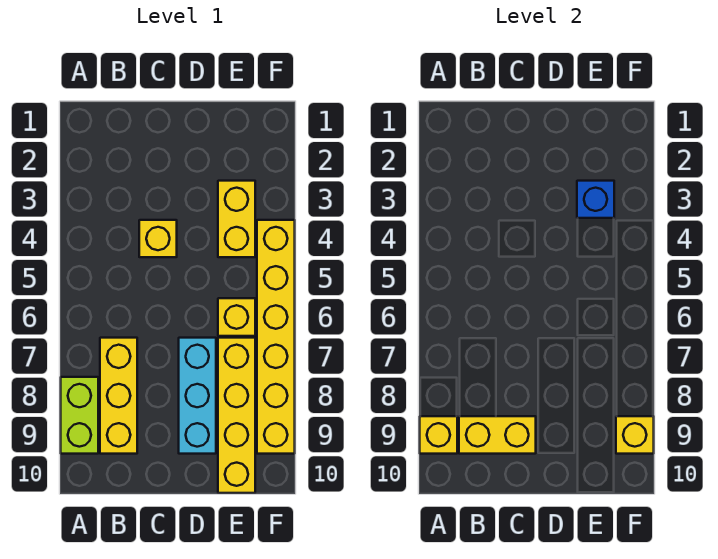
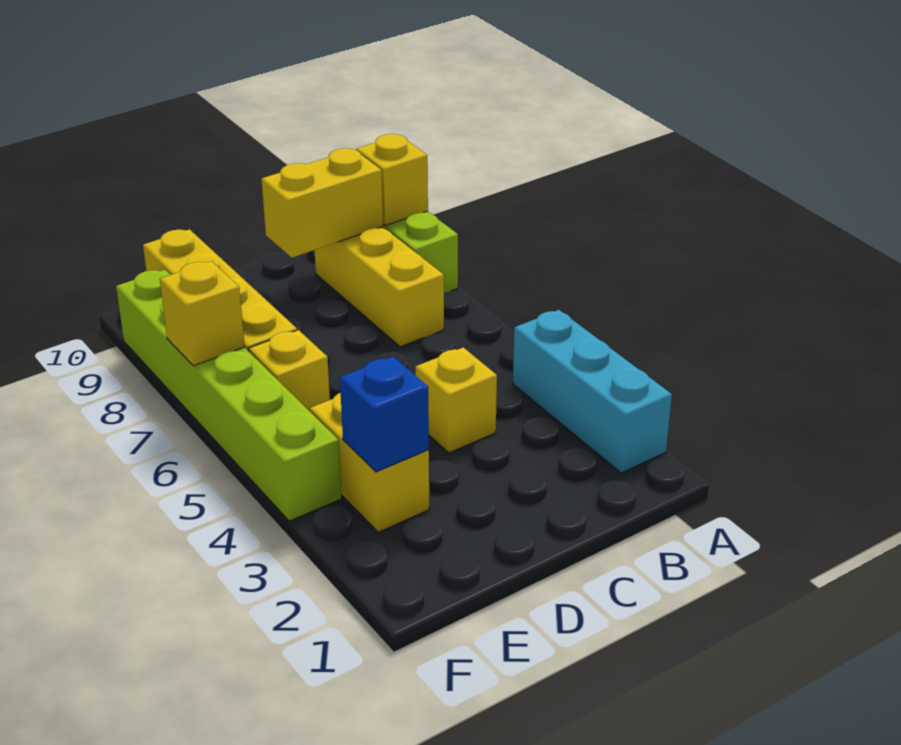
cyan 1x3 brick [179,338,216,454] -> cyan 1x3 brick moved to [513,310,672,473]
yellow 1x6 brick [257,220,295,454] -> lime 1x6 brick [116,270,342,521]
yellow 1x1 brick [616,416,654,454] -> yellow 1x1 brick moved to [160,261,245,366]

